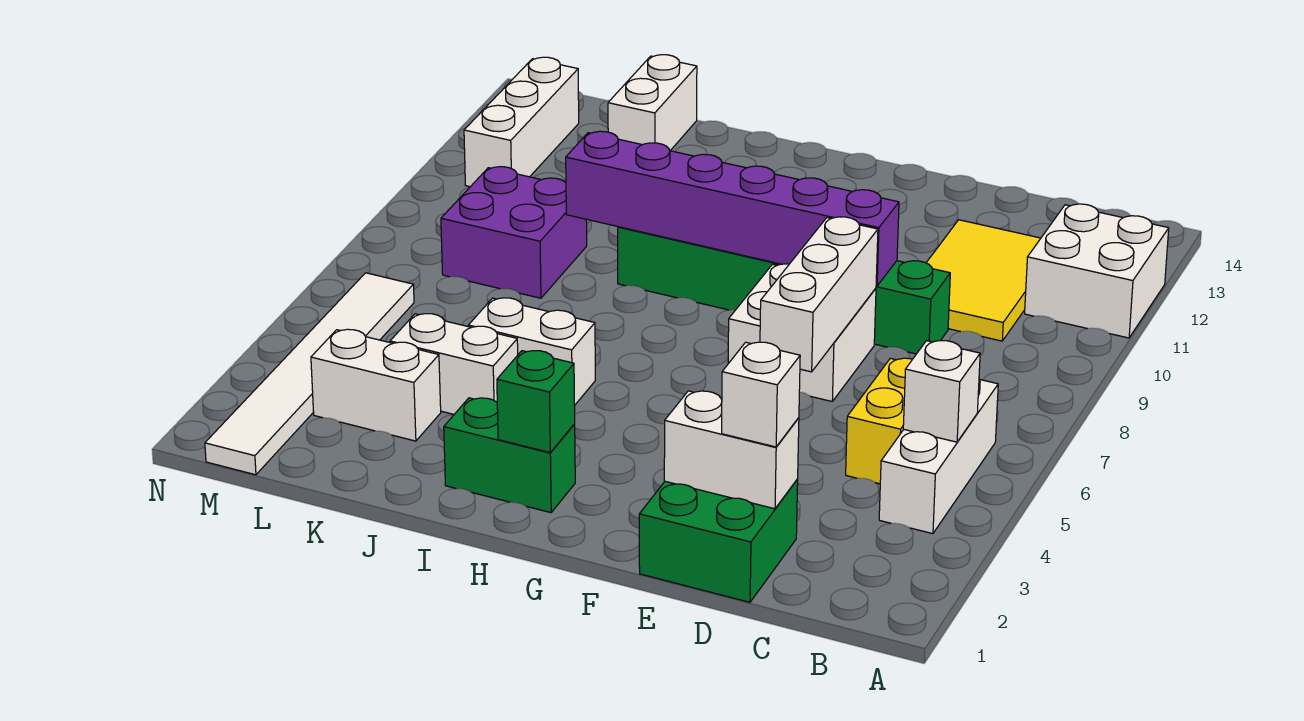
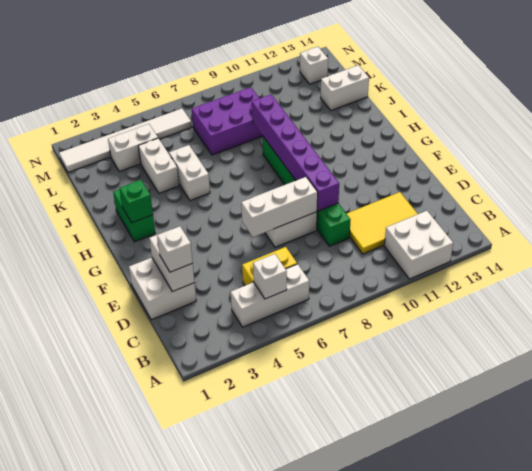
green 2x2 brick [639,479,798,602] -> white 2x2 brick [129,258,196,320]
white 1x2 brick [311,329,441,441] -> white 1x2 brick turned to [108,124,158,171]
purple 2x2 brick [441,167,587,298] -> purple 2x3 brick [192,87,263,155]
white 1x3 brick [464,57,579,187] -> white 1x1 brick [300,47,328,84]

